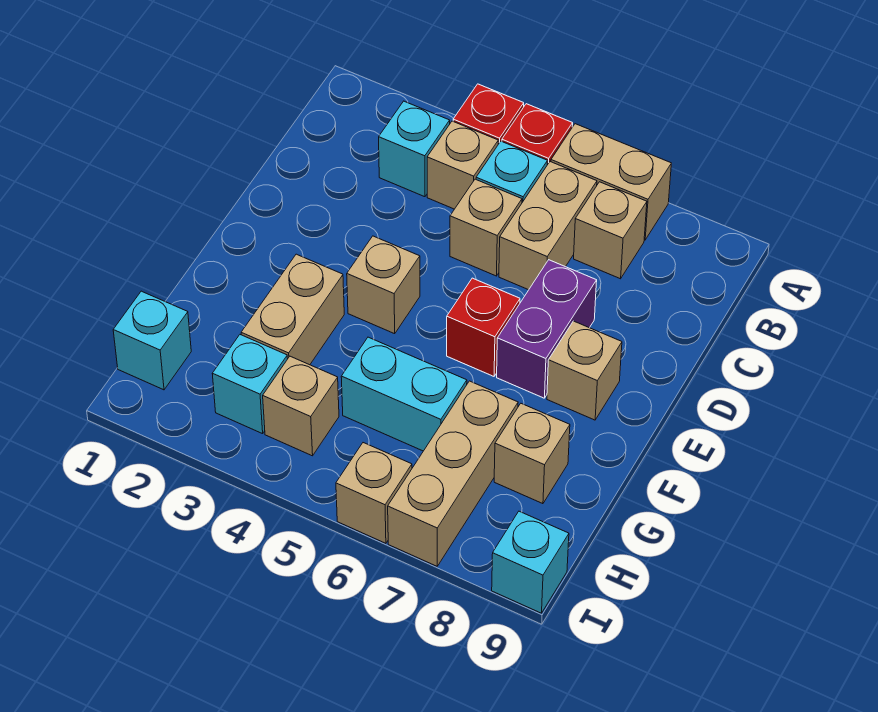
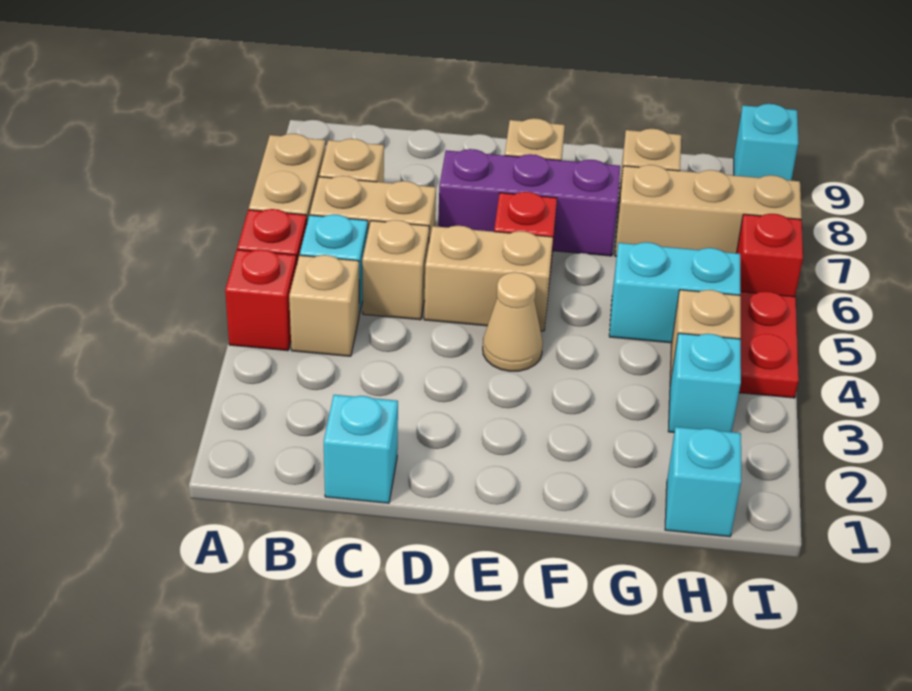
cyan 1x1 brick [379,101,450,197] -> cyan 1x1 brick moved to [324,395,398,503]
purple 1x2 brick [497,260,597,398] -> purple 1x3 brick [438,149,620,256]
tan 1x1 brick [347,236,420,334] -> tan 1x1 cone [483,272,543,371]
tan 1x2 brick [241,254,344,365] -> tan 1x2 brick moved to [424,226,553,331]
cyan 1x2 brick [341,337,467,451] -> cyan 1x2 brick turned to [609,242,741,343]
none -> red 1x2 plate [739,291,799,398]
tan 1x1 brick [336,443,412,543] -> red 1x1 brick [737,214,803,296]

